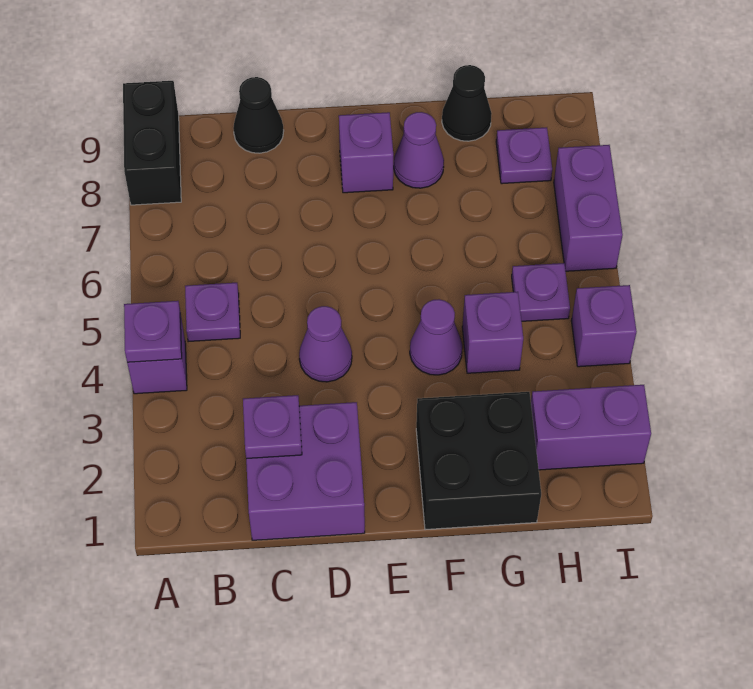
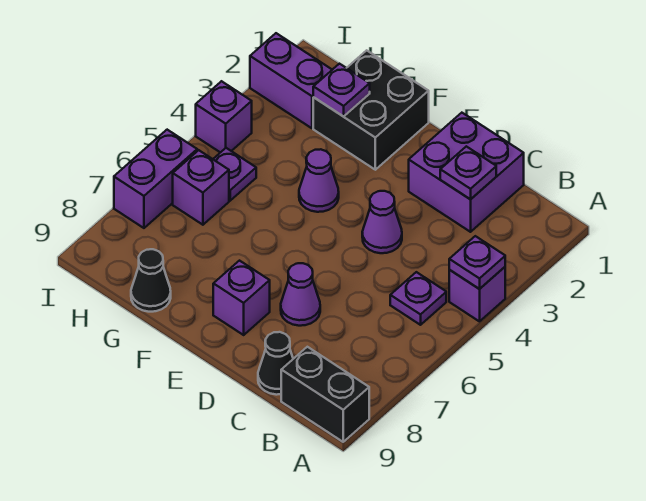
black 1x2 brick [123,81,181,205] -> black 1x2 brick turned to [281,347,369,442]
purple 1x1 cone [394,112,444,188] -> purple 1x1 cone moved to [281,263,320,326]
purple 1x1 brick [462,292,523,373] -> purple 1x1 brick moved to [173,150,229,225]
purple 1x1 plate [496,127,552,184] -> purple 1x1 plate moved to [313,64,370,117]

